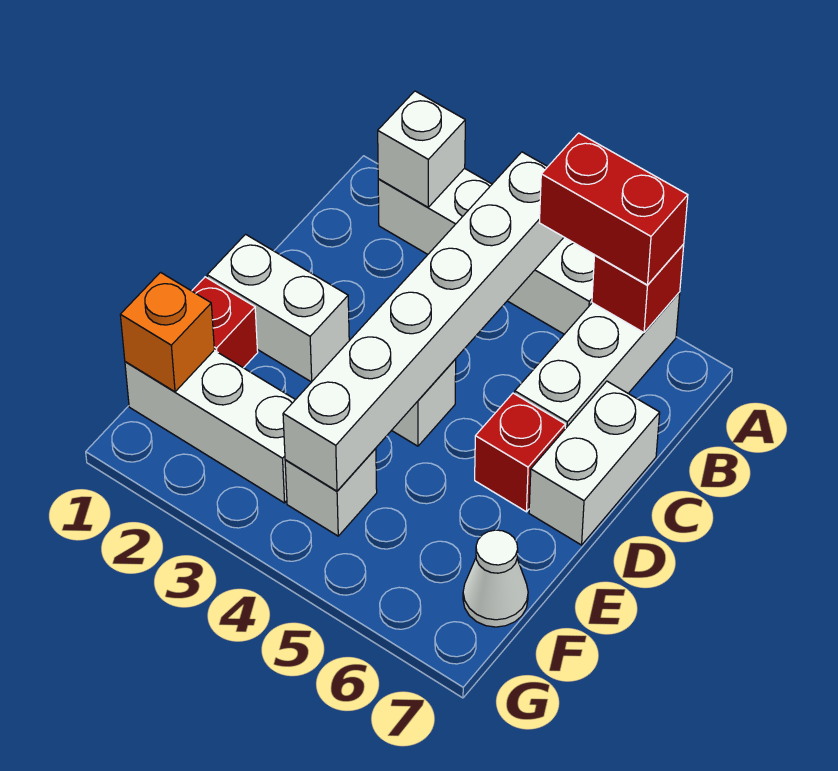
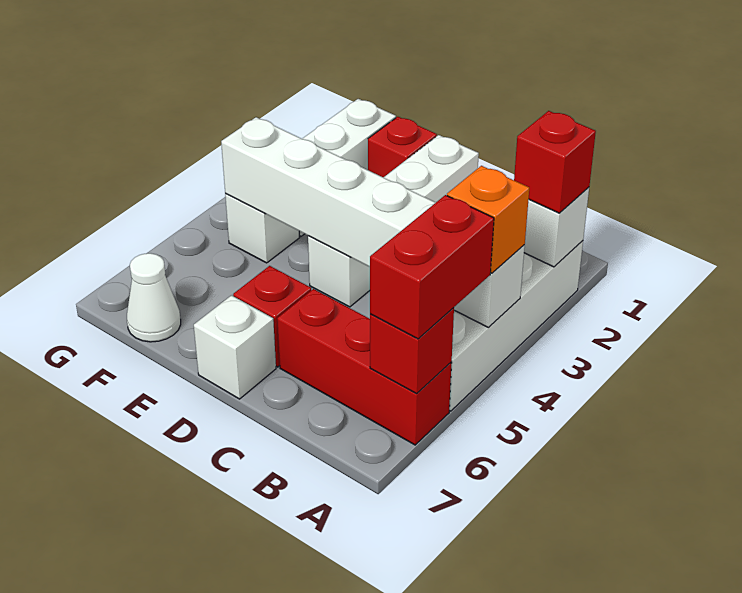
none -> red 1x1 brick [514,111,596,213]
white 1x3 brick [515,292,680,429] -> red 1x3 brick [277,289,452,445]
white 1x2 brick [529,381,660,545] -> white 1x1 brick [194,295,276,399]
orange 1x1 brick [120,272,214,392] -> orange 1x1 brick moved to [447,166,529,273]

